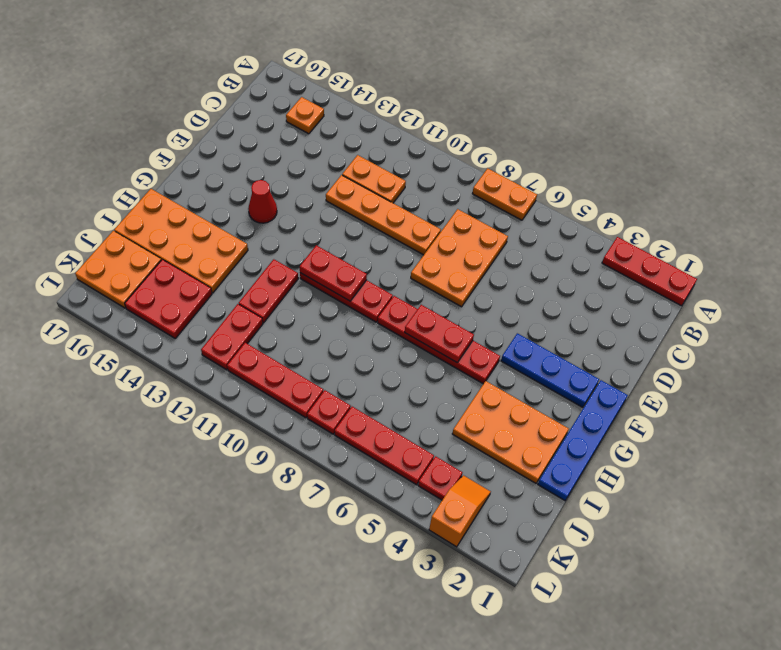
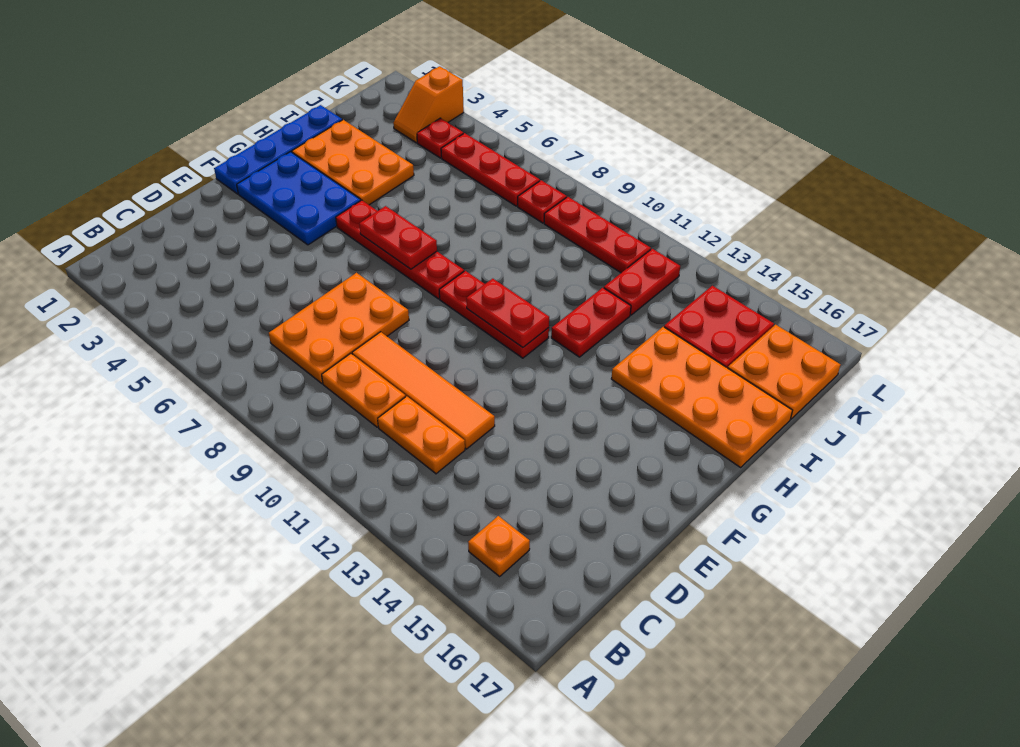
red 1x3 plate [602,237,697,306] -> none
orange 1x2 plate [472,168,537,220] -> orange 1x2 plate moved to [322,353,406,427]
orange 1x4 plate [326,175,441,255] -> orange 1x4 tile [352,332,495,449]
blue 1x3 plate [501,333,599,407] -> blue 2x3 plate [237,152,361,245]
red 1x1 cone [248,180,277,223] -> none

